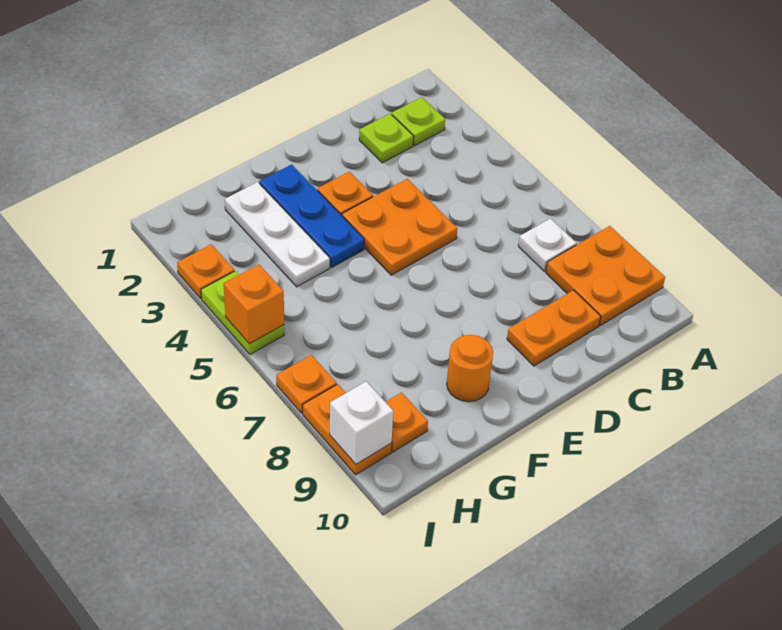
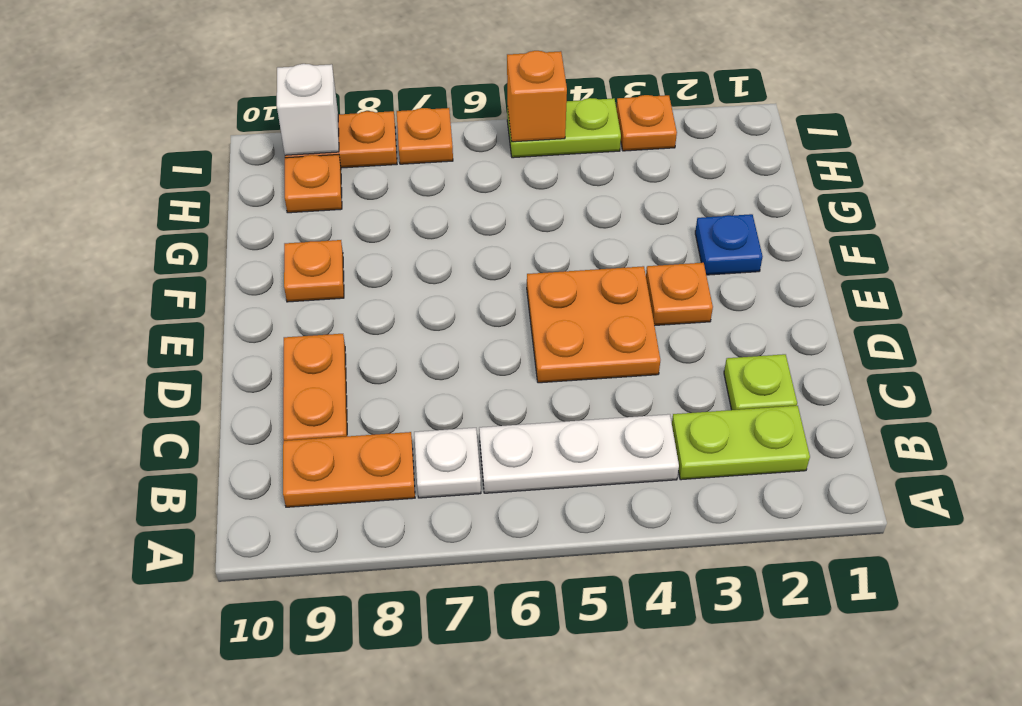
orange 2x2 plate [546,226,665,325] -> orange 1x2 plate [283,432,415,507]
lime 1x1 plate [392,97,445,146] -> lime 1x2 plate [672,406,810,480]
blue 1x3 plate [259,164,364,268] -> blue 1x1 plate [695,214,763,275]
orange 1x1 round brick [447,335,493,402] -> orange 1x1 plate [284,240,344,302]
white 1x3 plate [225,182,330,287] -> white 1x3 plate moved to [479,414,679,493]

